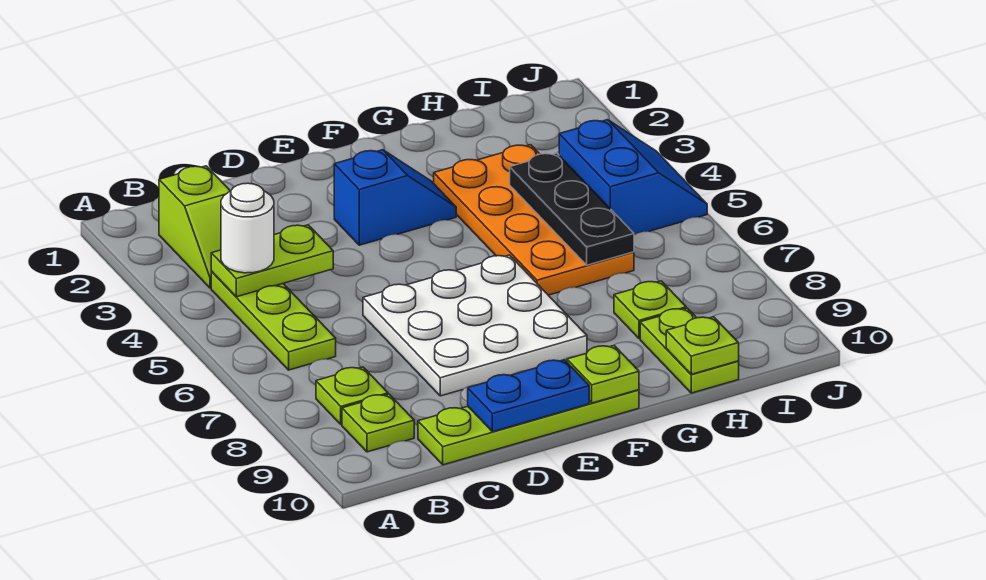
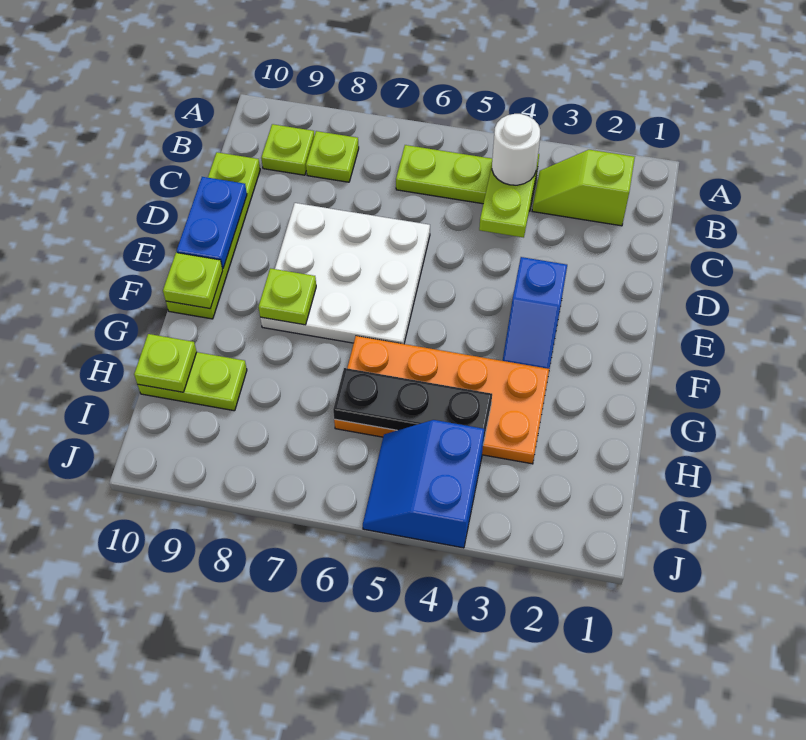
lime 1x1 plate [614,281,686,339] -> lime 1x1 plate moved to [259,268,316,325]
blue 2x2 slope [559,120,707,235] -> blue 2x2 slope turned to [363,420,484,548]

